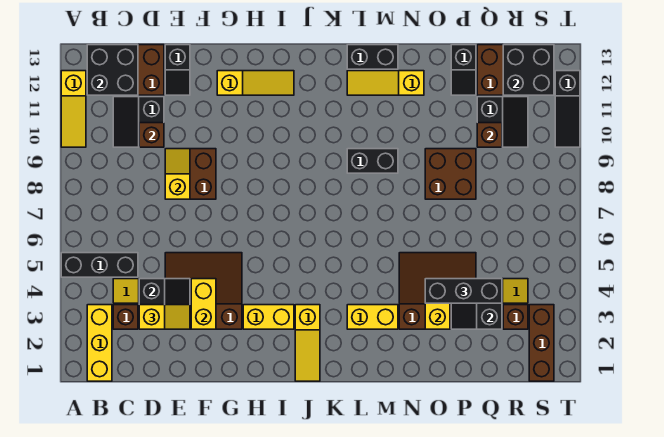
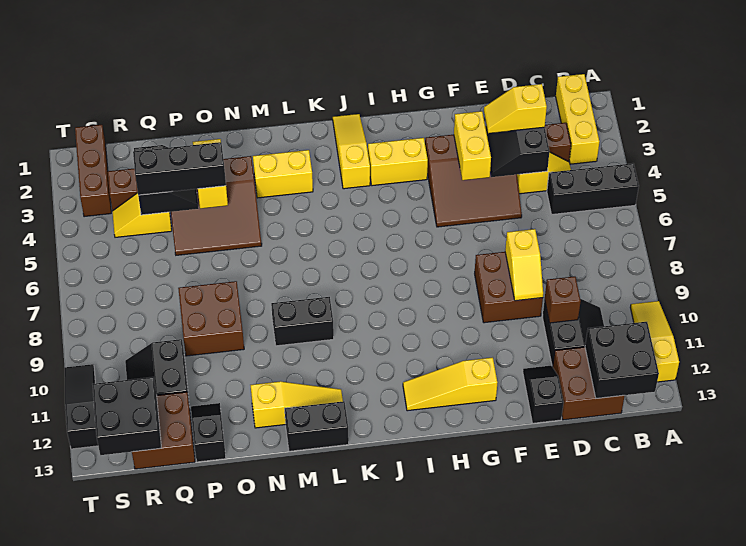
brown 1x1 brick [477,123,502,147] -> none

